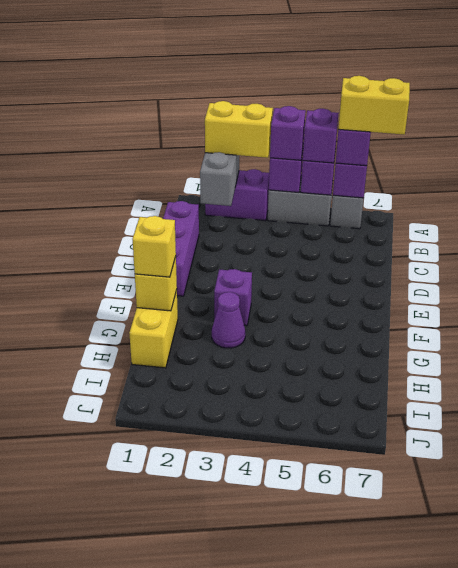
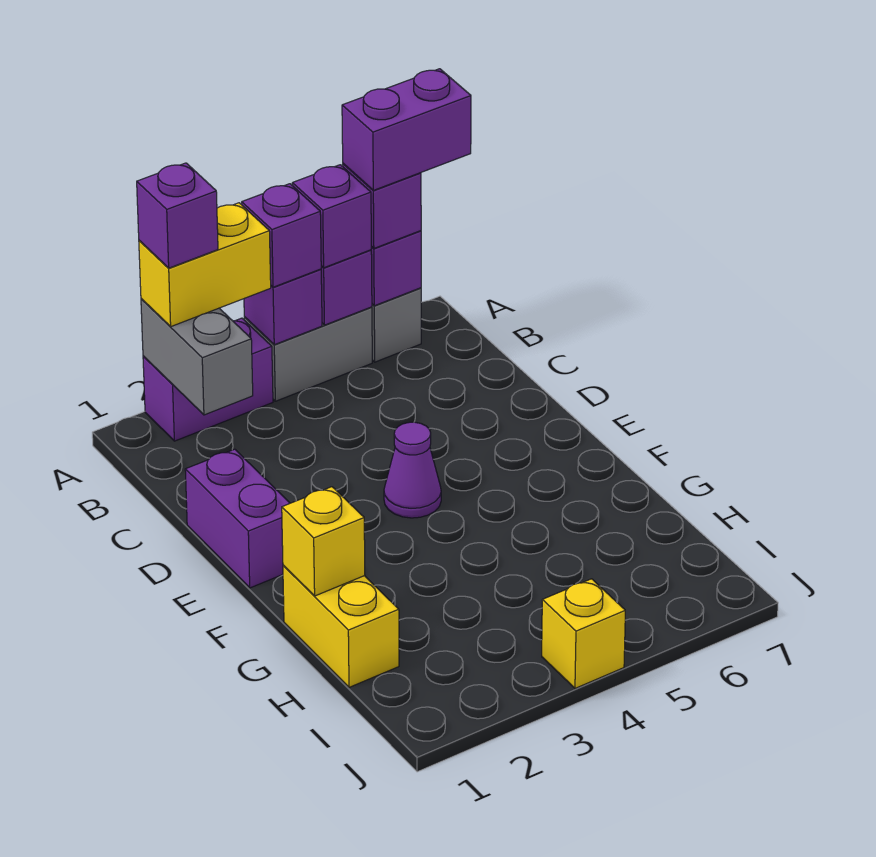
yellow 1x2 brick [339,76,410,135] -> purple 1x2 brick [342,69,471,190]
purple 1x3 brick [163,201,199,296] -> purple 1x2 brick [185,449,290,588]
purple 1x1 brick [214,269,252,326] -> purple 1x1 brick moved to [137,163,218,268]
yellow 1x1 brick [133,216,176,277] -> yellow 1x1 brick moved to [542,579,625,688]
purple 1x1 cone [212,292,245,348] -> purple 1x1 cone moved to [384,422,441,518]

